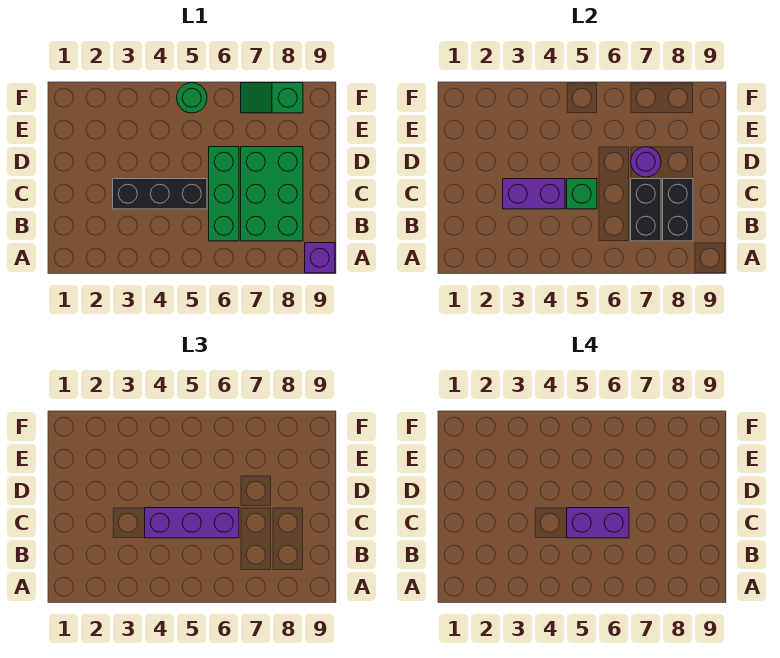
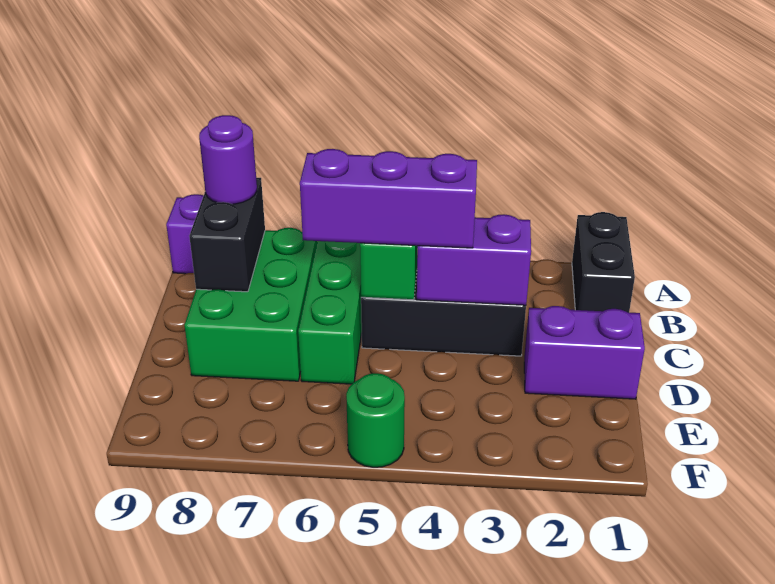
black 1x2 brick [631,179,661,241] -> black 1x2 brick moved to [572,212,635,312]
purple 1x2 brick [567,508,629,538] -> purple 1x2 brick moved to [524,306,645,399]
purple 1x1 round brick [631,147,661,177] -> purple 1x1 round brick moved to [199,115,257,204]
green 1x2 slope [241,83,303,113] -> none

